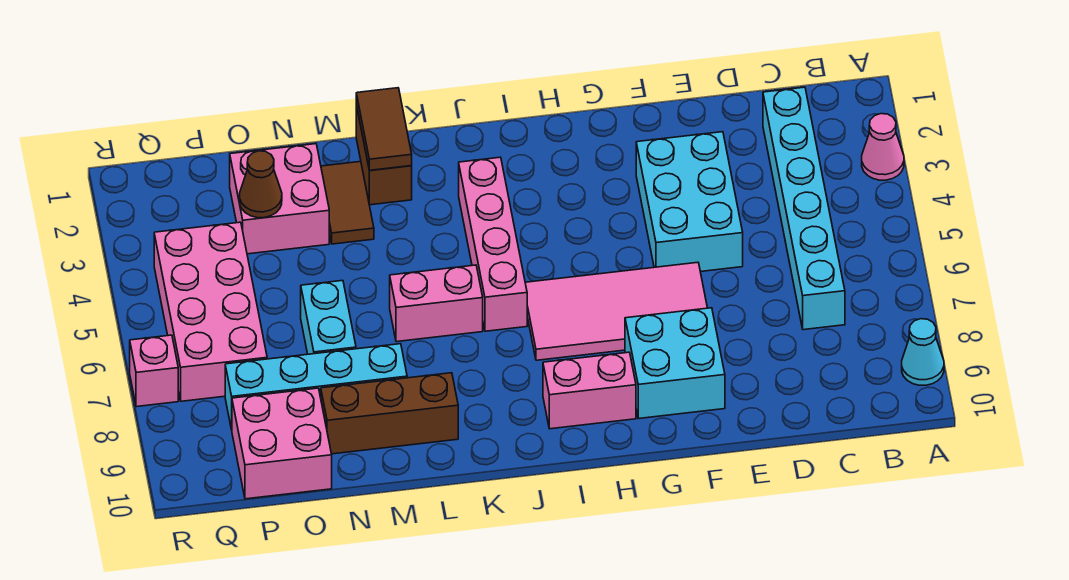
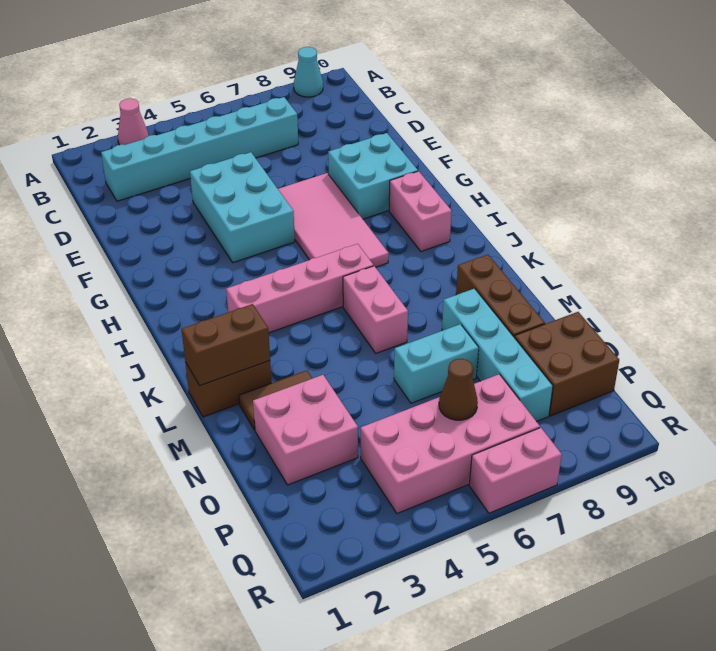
cyan 2x3 brick [636,132,743,272] -> cyan 2x3 brick turned to [190,152,295,263]
brown 1x2 tile [356,88,412,170] -> brown 1x2 brick [181,304,270,386]
brown 1x1 cone [240,151,282,218] -> brown 1x1 cone moved to [439,359,478,420]
pink 2x2 brick [232,388,332,499] -> brown 2x2 brick [514,312,619,416]
pink 1x1 brick [130,335,178,407] -> pink 1x2 brick [469,428,562,513]

